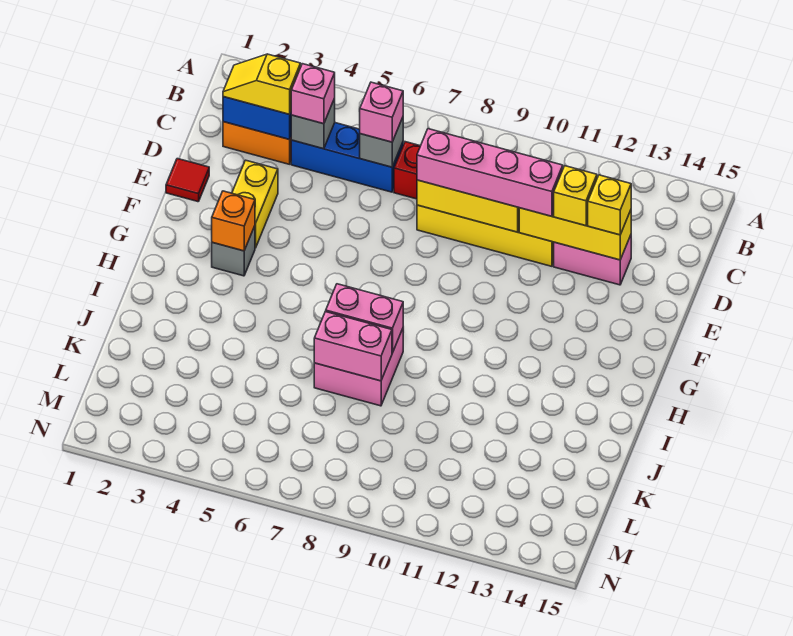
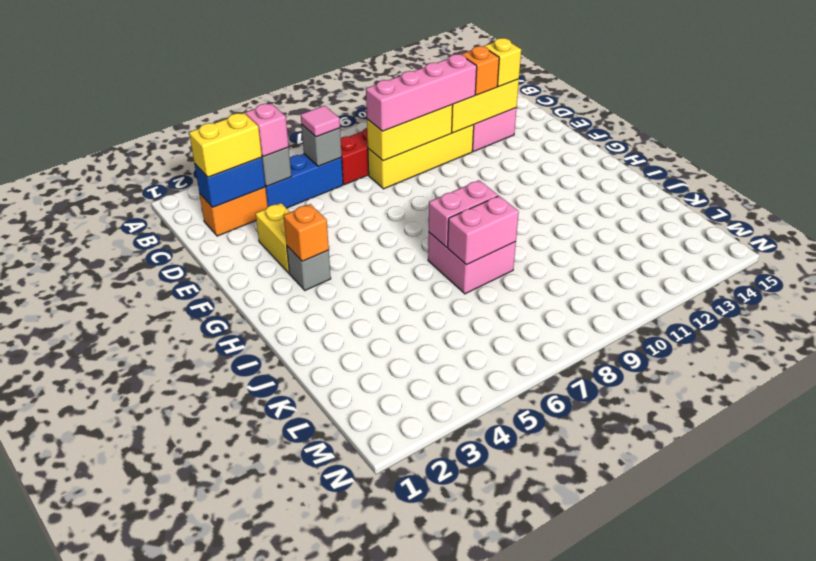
yellow 1x2 slope [223,54,301,114] -> yellow 1x2 brick [189,113,262,177]
pink 1x1 brick [360,82,403,142] -> pink 1x1 tile [301,106,340,137]
yellow 1x1 brick [554,166,597,226] -> orange 1x1 brick [461,46,499,95]
red 1x1 tile [166,159,209,202] -> none

